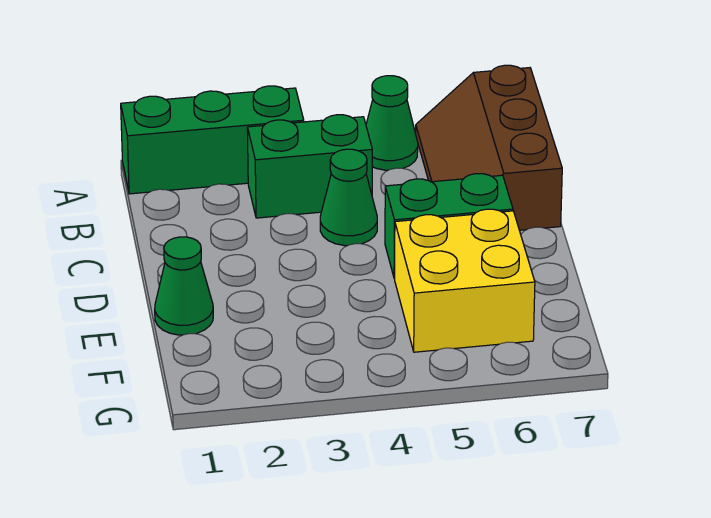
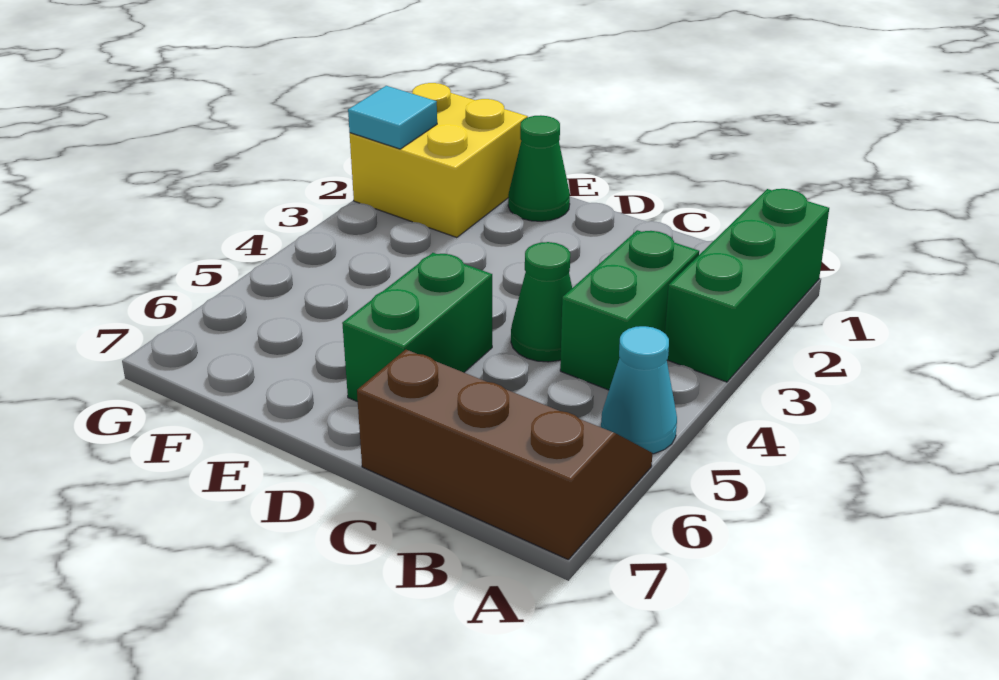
green 1x1 cone [366,76,418,170] -> cyan 1x1 cone [601,326,677,454]
yellow 2x2 brick [395,209,535,352] -> yellow 2x2 brick moved to [350,83,528,238]
none -> cyan 1x1 tile [348,86,437,149]

